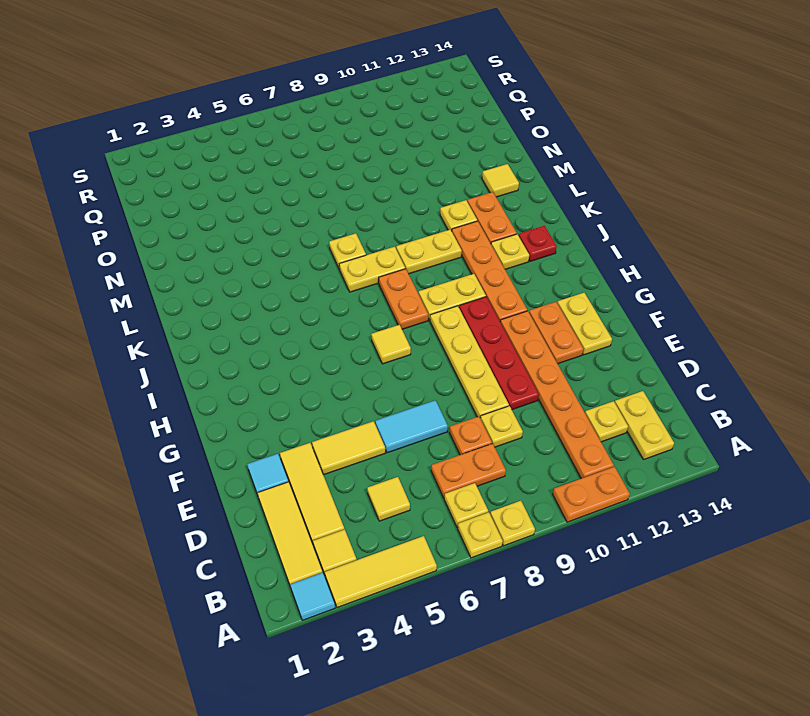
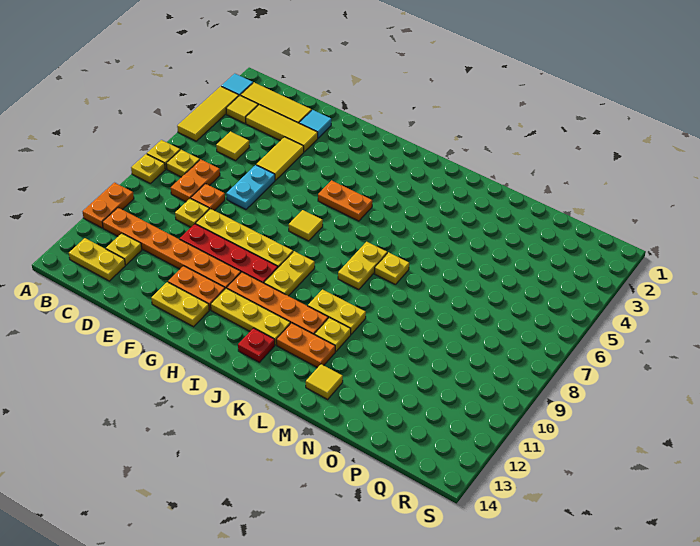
cyan 1x2 tile [375,400,448,453] -> cyan 1x2 plate [226,165,275,209]
orange 1x2 plate [379,269,428,329] -> orange 1x2 plate moved to [318,180,372,221]
yellow 1x1 plate [491,234,529,269] -> yellow 1x3 plate [211,288,290,345]
yellow 1x2 plate [396,230,462,274] -> yellow 1x2 plate turned to [308,290,366,334]

